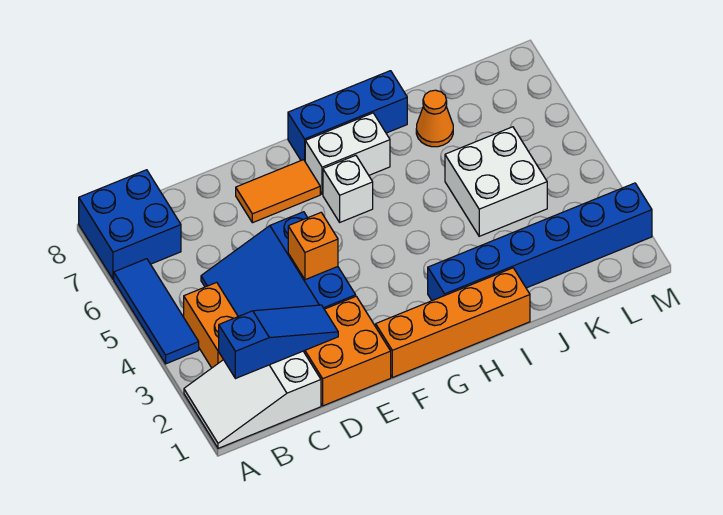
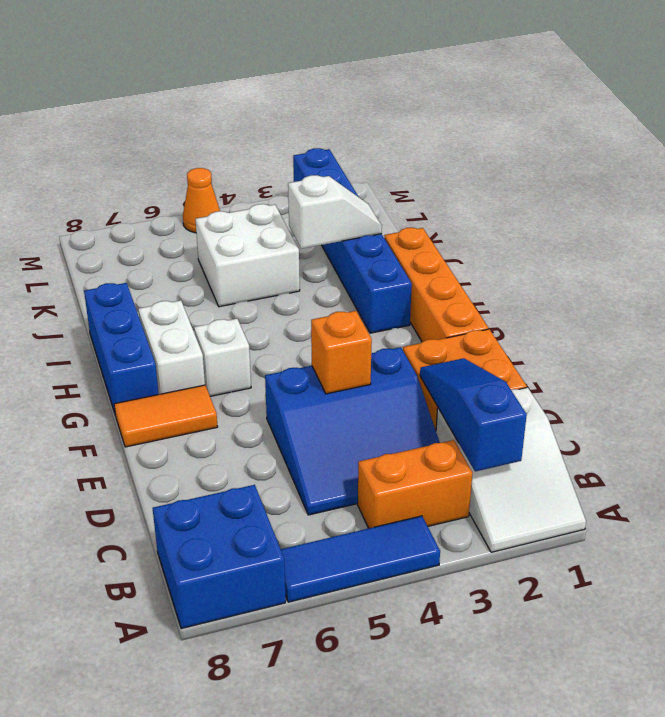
orange 1x2 tile [236,160,320,223] -> orange 1x2 tile turned to [114,385,218,447]
none -> white 1x2 slope [288,175,382,249]
orange 1x1 cone [416,90,453,147] -> orange 1x1 cone moved to [183,168,220,233]

